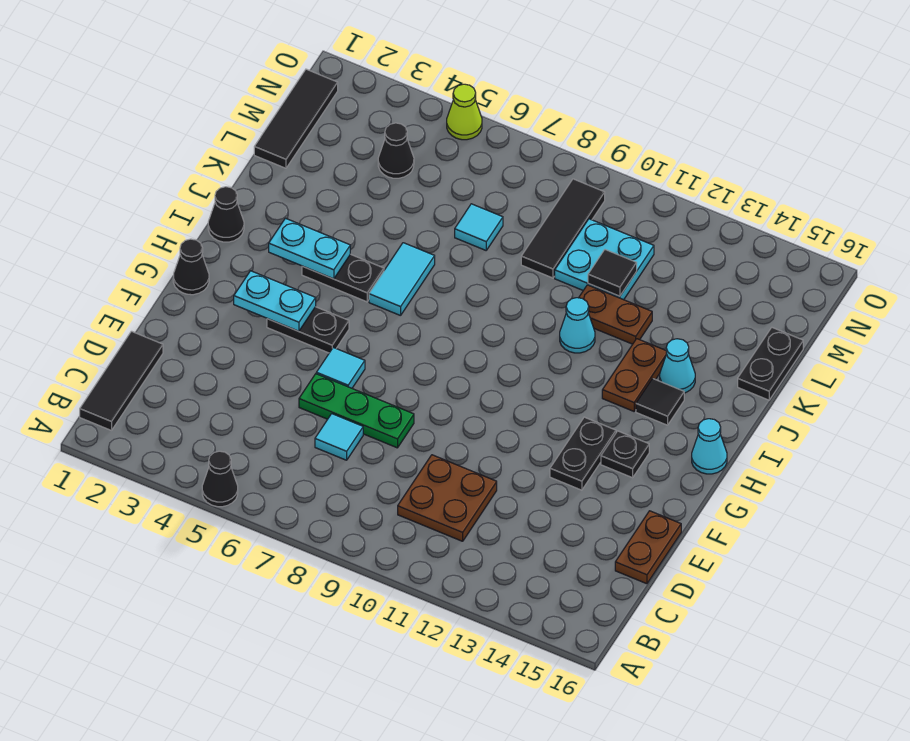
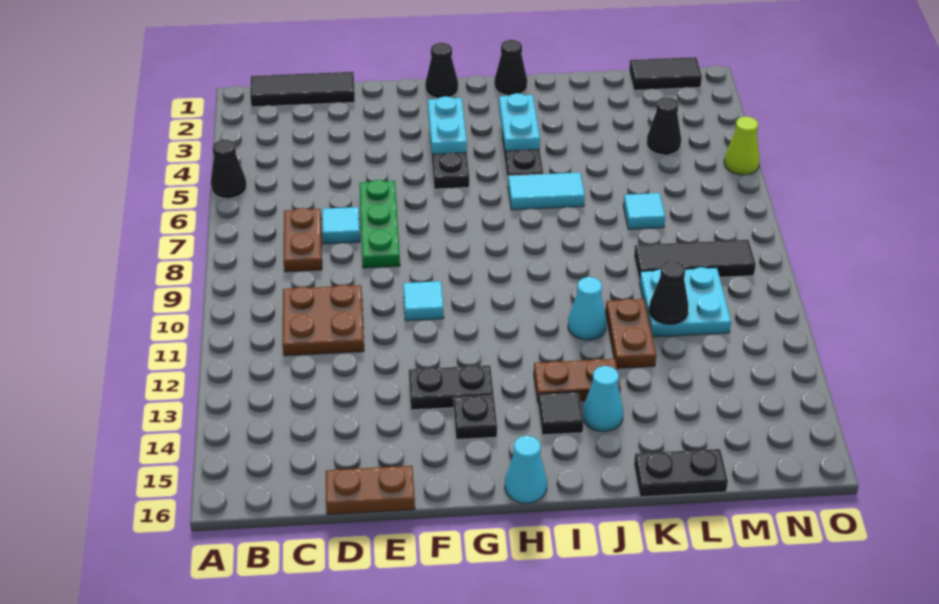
none -> brown 1x2 plate [284,208,322,272]
cyan 1x1 tile [316,347,365,388] -> cyan 1x1 tile moved to [403,281,444,321]
black 1x3 tile [254,69,338,168] -> black 1x2 tile [629,57,702,90]
black 1x1 tile [588,250,637,296] -> black 1x1 cone [649,261,688,324]

